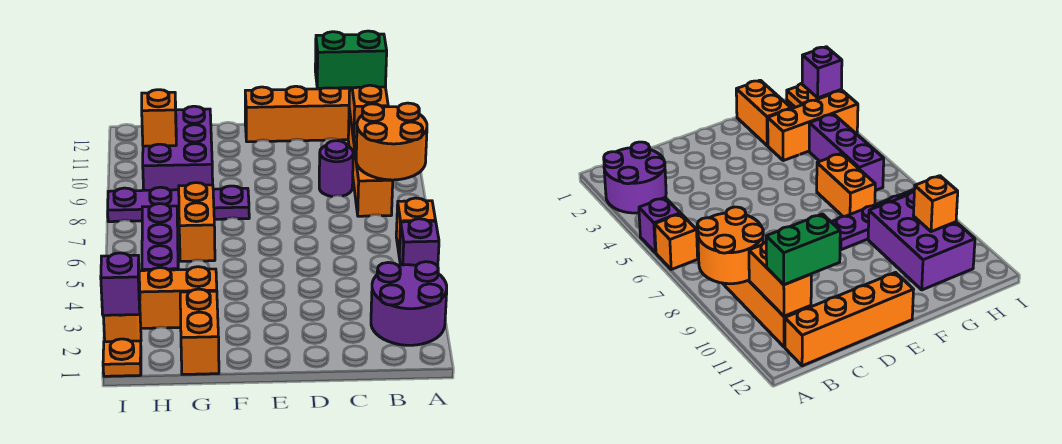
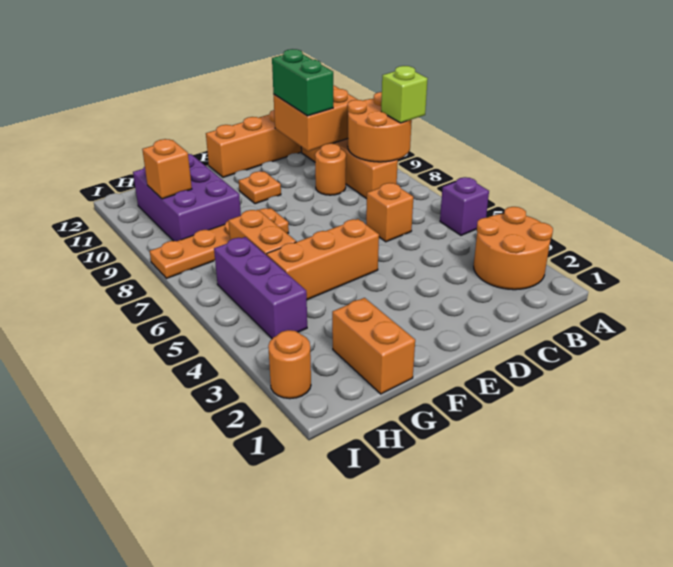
purple 2x2 round brick [371,262,447,345] -> orange 2x2 round brick [474,207,553,290]
orange 1x1 brick [396,198,436,253] -> orange 1x1 brick moved to [366,183,413,242]
none -> lime 1x1 brick [381,66,428,123]
orange 1x2 brick [349,85,388,142] -> orange 2x2 brick [274,85,358,151]
green 1x2 brick [315,31,387,88] -> green 1x2 brick turned to [272,49,333,116]
purple 1x1 round brick [319,141,353,197] -> orange 1x1 round brick [315,144,346,195]
purple 1x4 plate [108,186,249,222] -> orange 1x4 plate [150,208,289,278]
orange 1x3 brick [139,267,217,328] -> orange 1x3 brick moved to [267,219,379,300]
orange 1x1 plate [103,339,141,376] -> orange 1x1 plate moved to [239,171,281,204]
purple 1x1 brick [101,253,140,315] -> none

